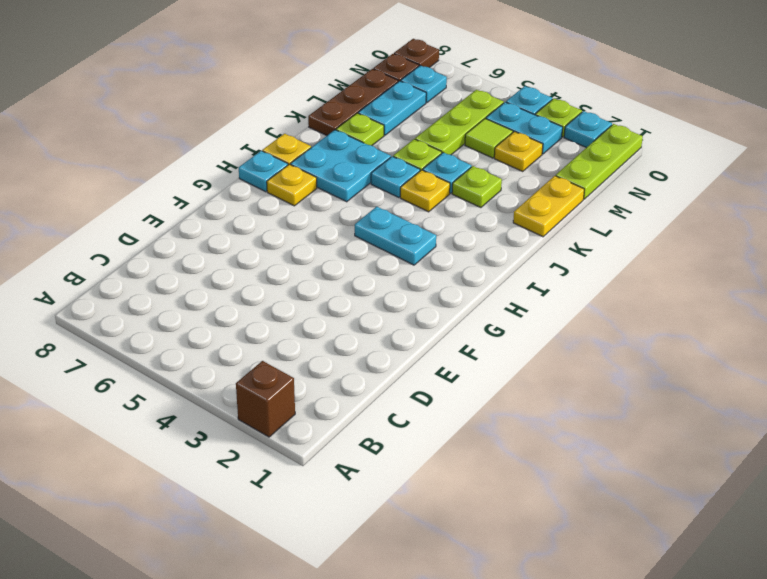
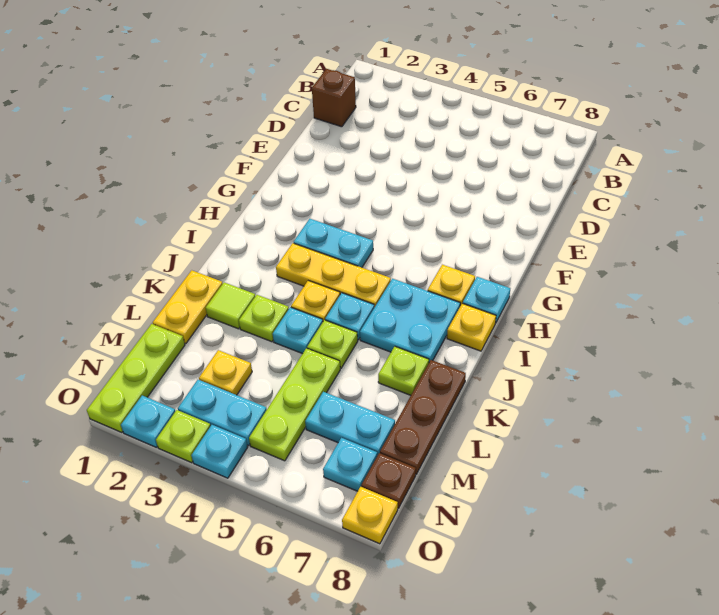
brown 1x1 brick [236,361,295,437] -> brown 1x1 brick moved to [312,69,356,127]
none -> yellow 1x3 plate [276,243,391,307]
cyan 1x2 plate [358,81,426,135] -> cyan 1x2 plate turned to [305,392,395,455]
lime 1x1 tile [465,119,513,158] -> lime 1x1 tile moved to [206,283,255,329]
brown 1x1 plate [394,39,439,68] -> yellow 1x1 plate [342,487,398,544]

